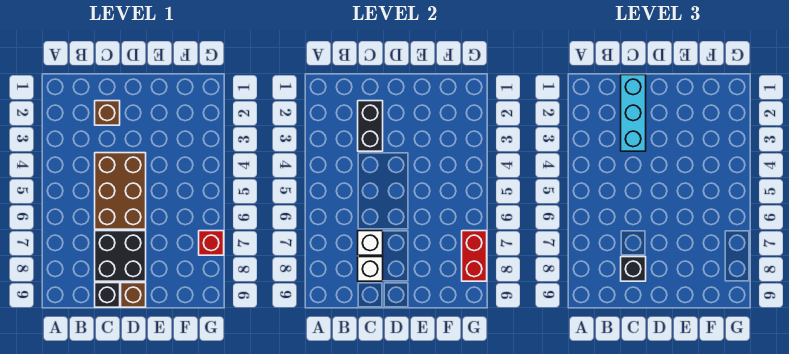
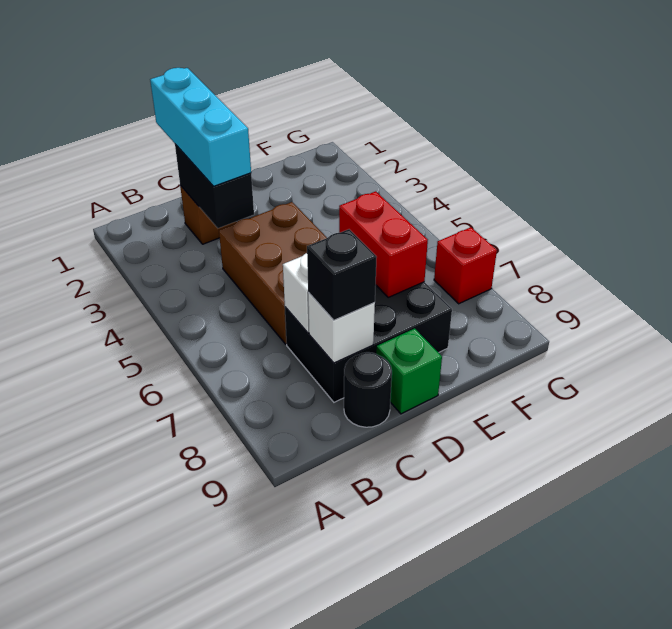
black 2x2 brick [95,231,146,281] -> black 2x3 brick [285,282,452,402]
black 1x1 brick [95,283,120,307] -> black 1x1 round brick [344,352,392,427]
brown 1x1 brick [121,283,146,307] -> green 1x1 brick [376,328,442,414]
red 1x2 brick [462,231,487,281] -> red 1x2 brick moved to [339,191,428,297]

